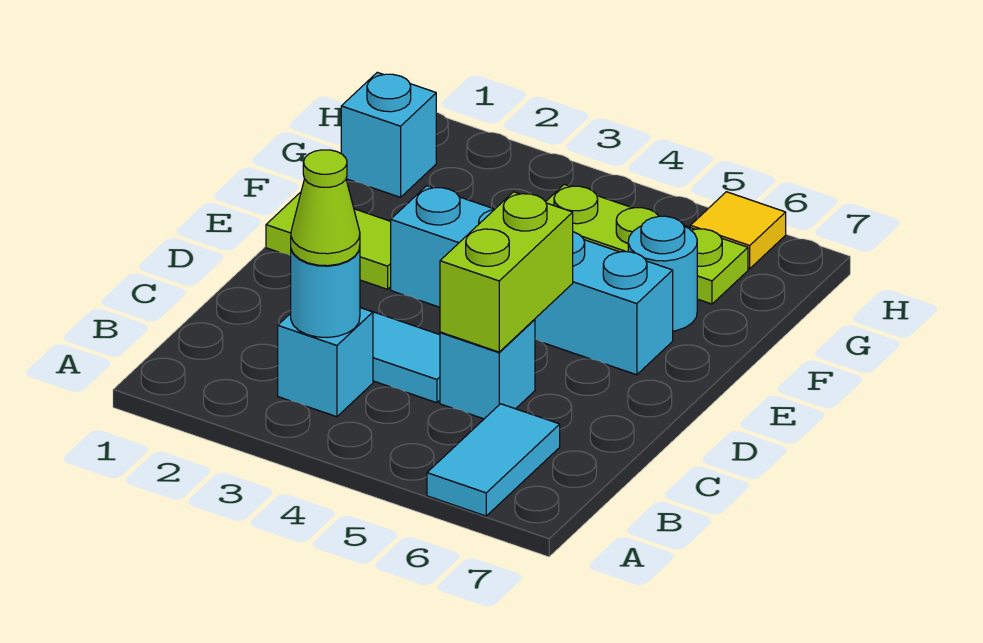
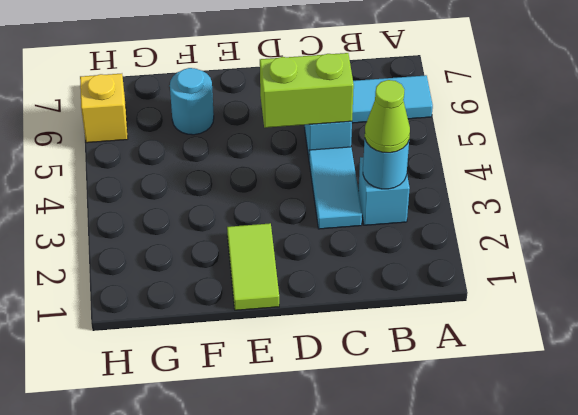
cyan 1x4 brick [391,186,673,375] -> none
cyan 1x1 brick [341,72,436,197] -> none
lime 1x3 plate [546,184,748,304] -> none
yellow 1x1 tile [690,192,786,269] -> yellow 1x1 brick [80,74,128,143]

